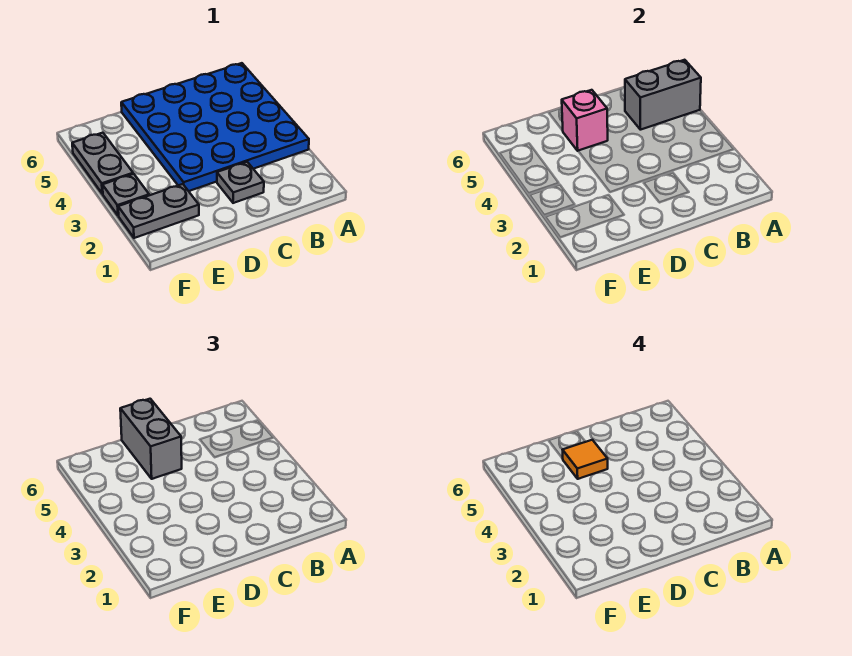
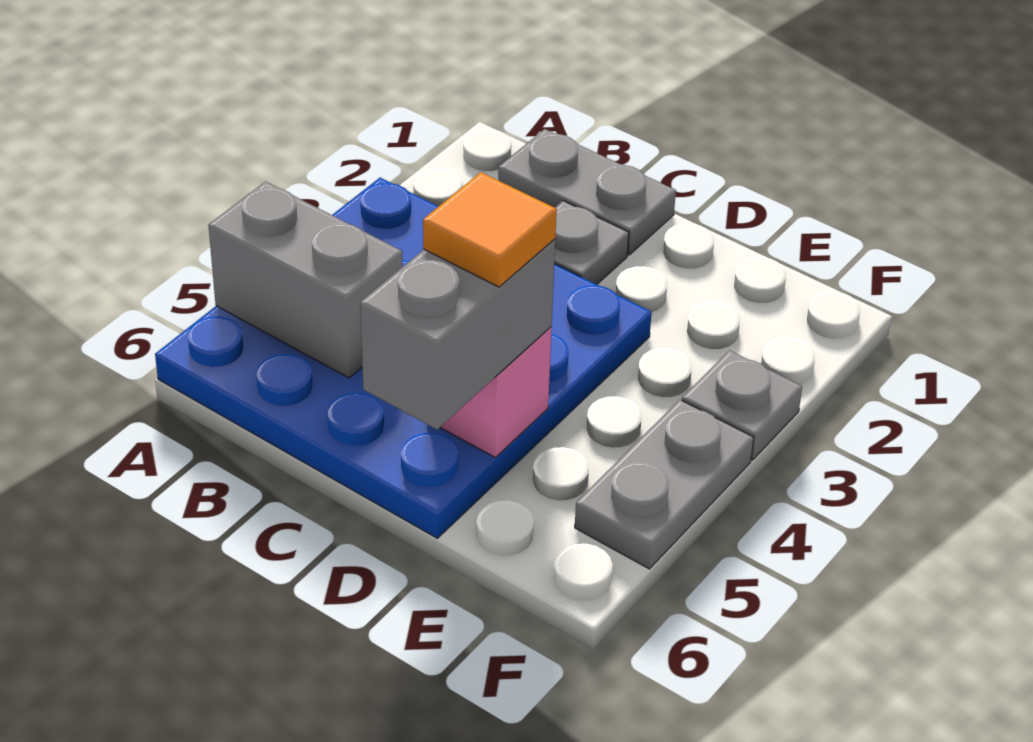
grey 1x2 plate [118,184,199,238] -> grey 1x2 plate moved to [498,129,676,255]

